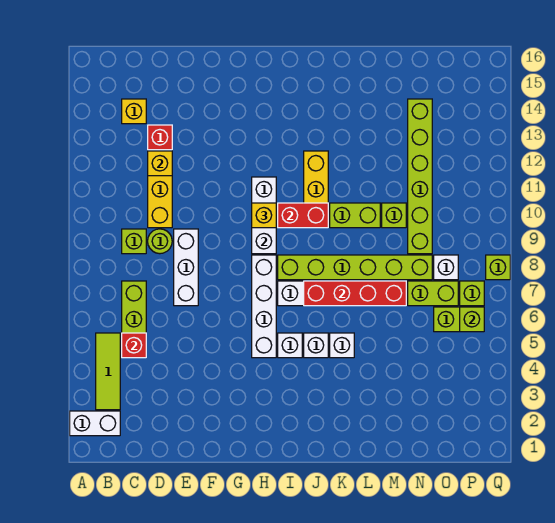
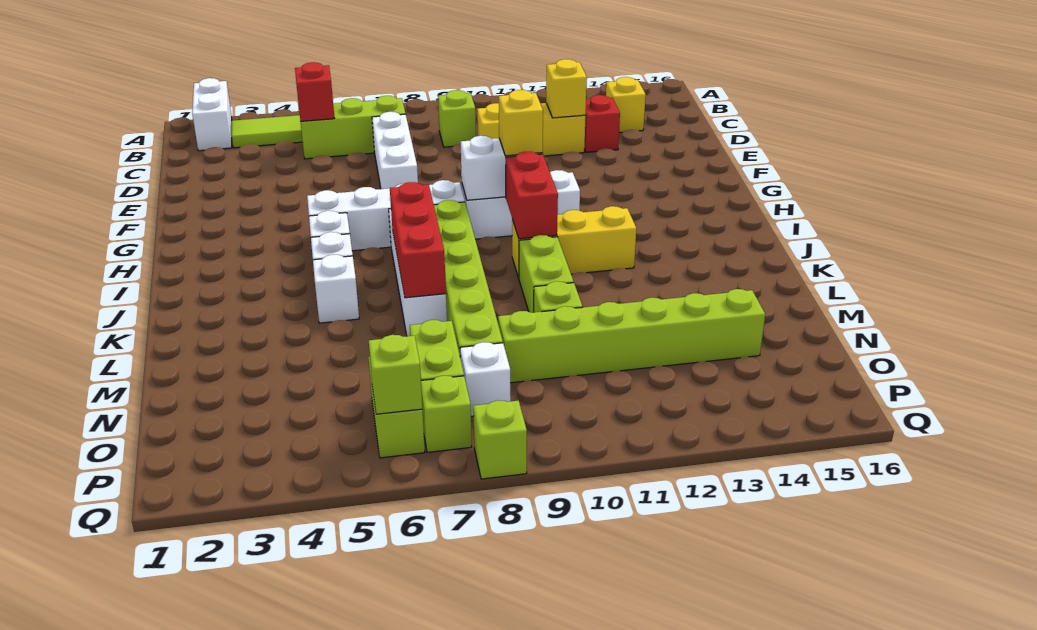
lime 1x1 round brick [148,229,172,254] -> none
white 1x3 brick [174,229,198,306] -> white 1x3 brick turned to [372,112,418,189]
red 1x4 brick [304,281,406,306] -> red 1x3 brick [390,182,446,298]

